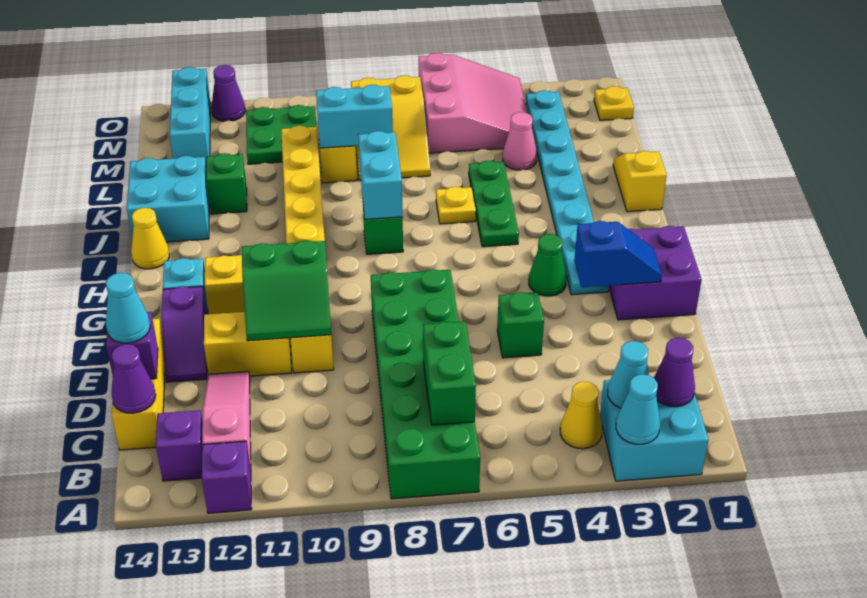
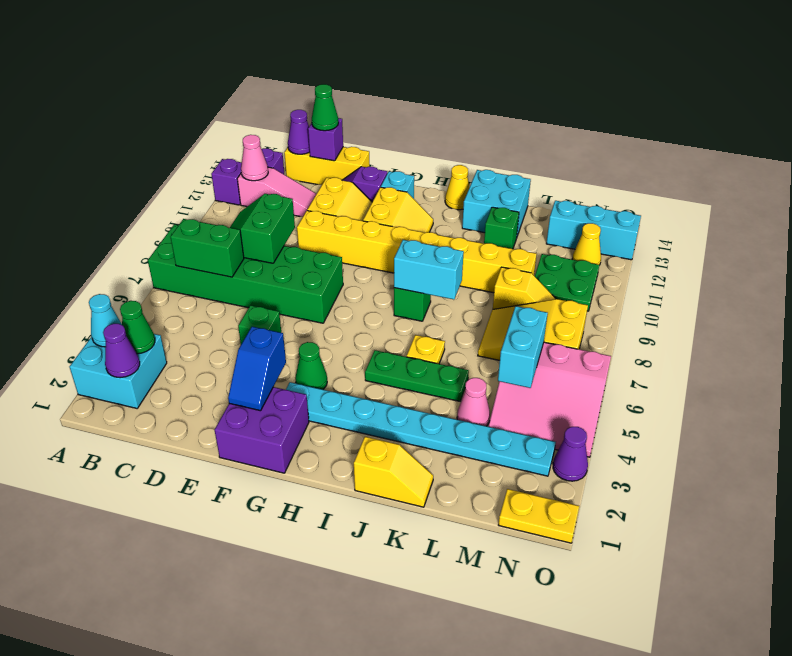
cyan 1x1 cone [608,341,649,408] -> green 1x1 cone [120,301,155,354]
yellow 1x1 cone [560,382,602,449] -> yellow 1x1 cone moved to [572,223,601,265]
none -> pink 1x1 cone [241,135,268,181]
cyan 1x1 cone [106,273,150,343] -> green 1x1 cone [312,84,339,131]
green 2x2 slope [242,241,331,341] -> green 2x2 slope moved to [230,194,295,263]
cyan 1x2 brick [316,85,393,148] -> cyan 1x2 brick moved to [498,306,548,388]
yellow 1x1 plate [594,86,634,120] -> yellow 1x2 plate [499,489,579,543]
purple 1x1 cone [211,65,245,121] -> purple 1x1 cone moved to [553,427,588,481]

